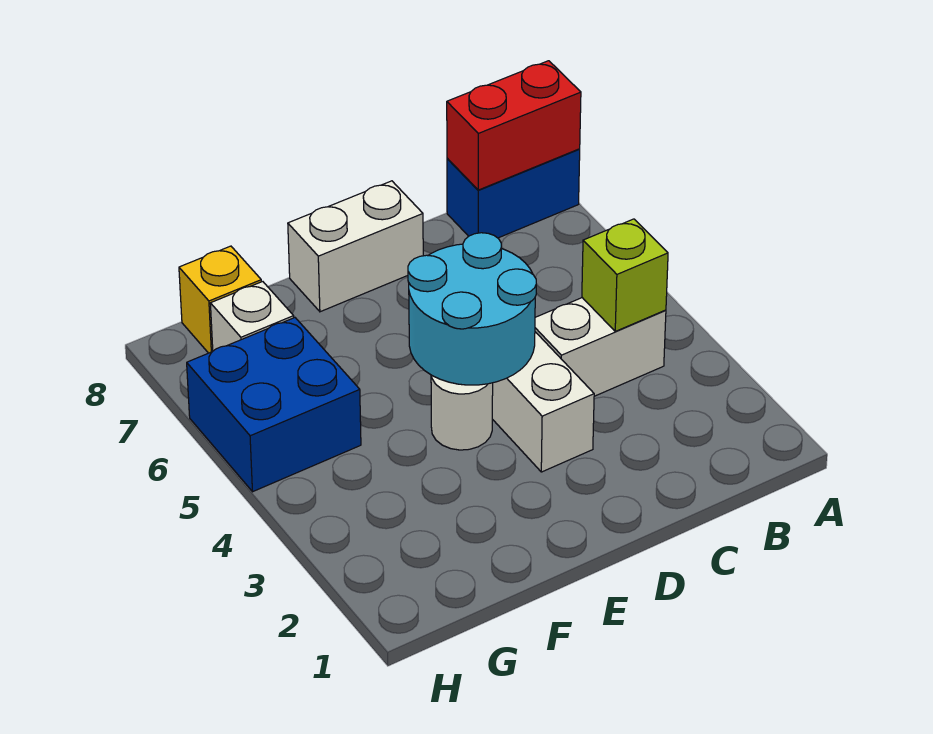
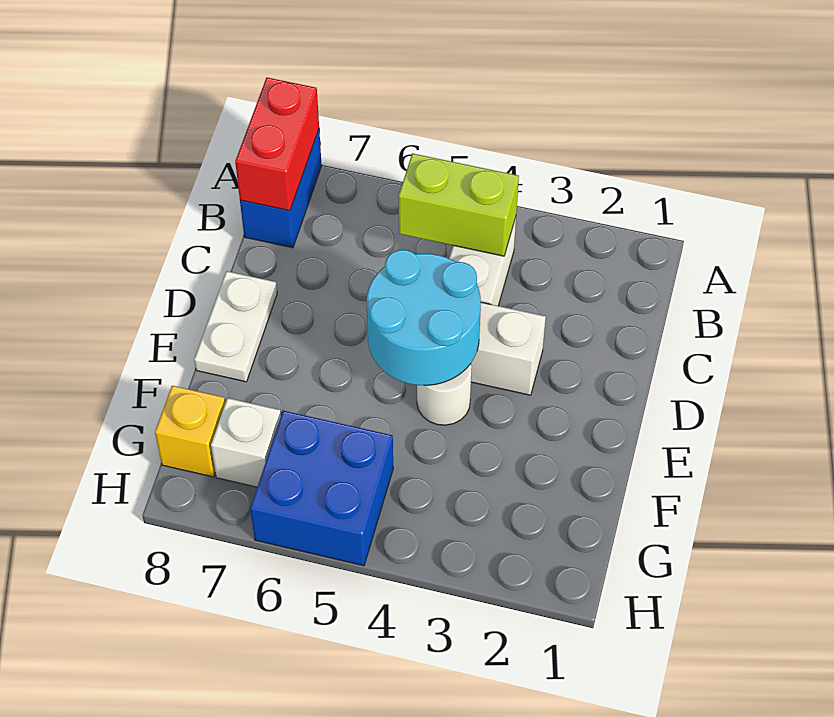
lime 1x1 brick [582,219,668,331] -> lime 1x2 brick [399,153,519,256]
white 1x2 brick [288,181,423,312] -> white 1x2 plate [194,271,277,382]

